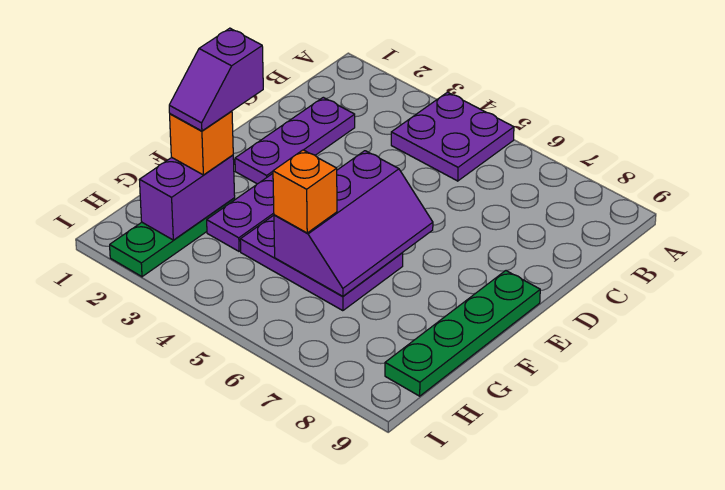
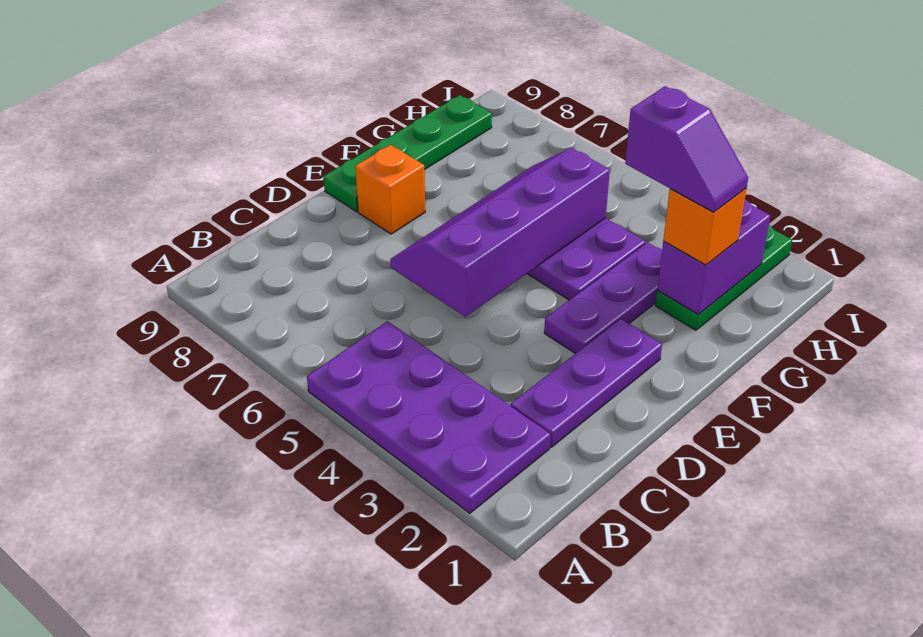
purple 2x2 plate [391,92,514,181] -> purple 2x4 plate [307,321,550,513]
purple 2x3 slope [274,151,433,296] -> purple 2x4 slope [390,148,610,317]
purple 1x2 slope [169,28,263,131] -> purple 1x2 slope turned to [625,86,748,212]
orange 1x1 brick [273,150,337,233] -> orange 1x1 brick moved to [355,145,425,234]

